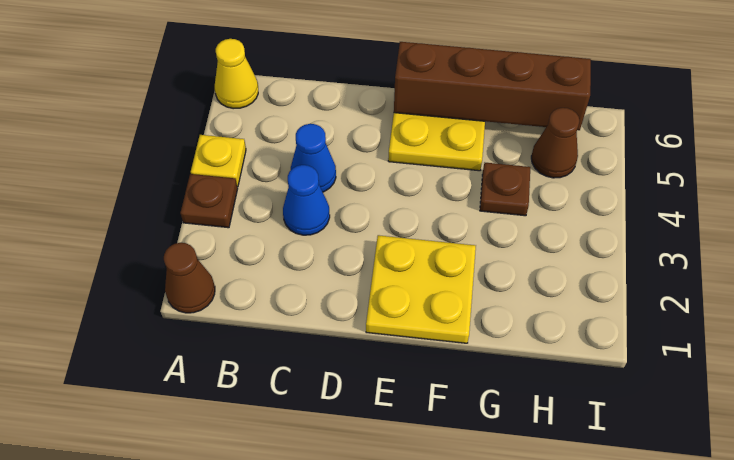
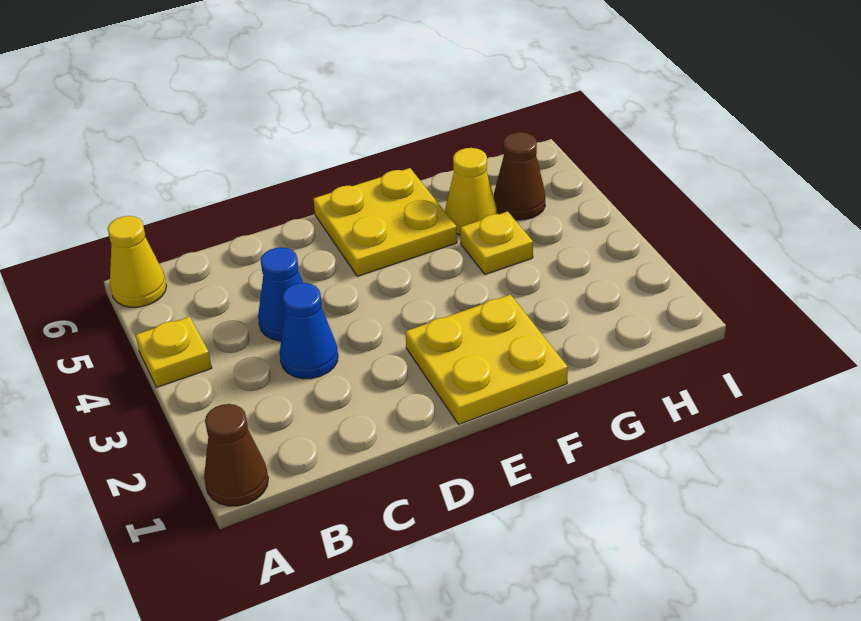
brown 1x1 plate [180,174,238,228] -> none
brown 1x4 brick [394,42,591,130] -> none
brown 1x1 plate [480,163,530,216] -> yellow 1x1 plate [460,211,533,275]
none -> yellow 1x1 cone [445,148,497,235]

